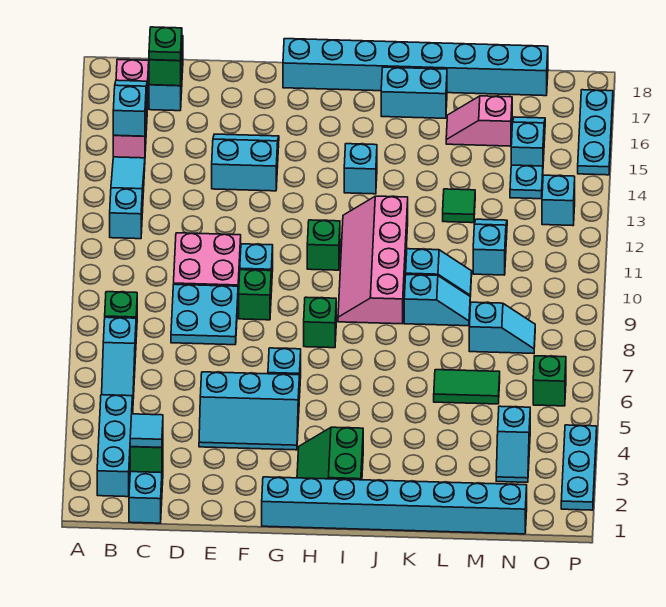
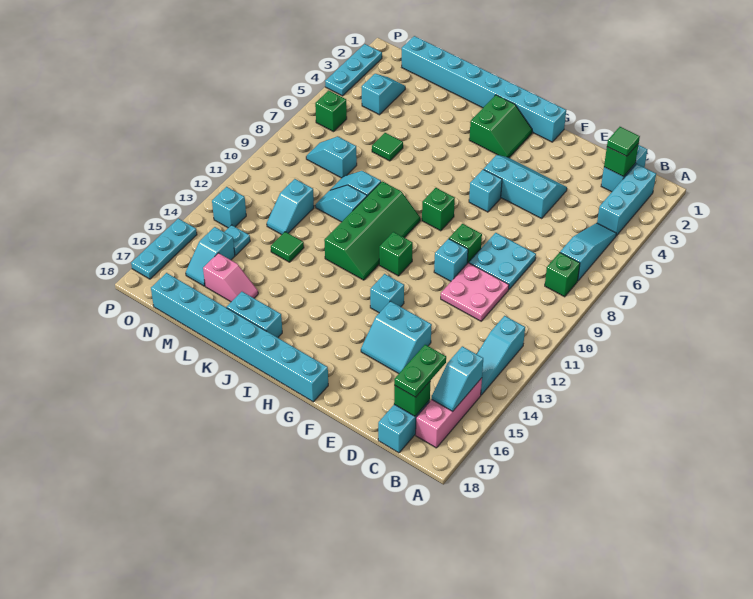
cyan 1x1 tile [130,414,163,448] -> green 1x1 tile [607,127,640,156]
green 1x1 plate [149,27,182,61] -> green 1x2 plate [394,345,446,397]
pink 2x4 slope [338,196,408,324] -> green 2x4 slope [324,181,420,280]
cyan 1x1 brick [344,144,377,194] -> cyan 1x1 brick moved to [370,274,404,313]
green 1x2 tile [434,370,500,404] -> green 1x1 tile [372,133,403,161]

